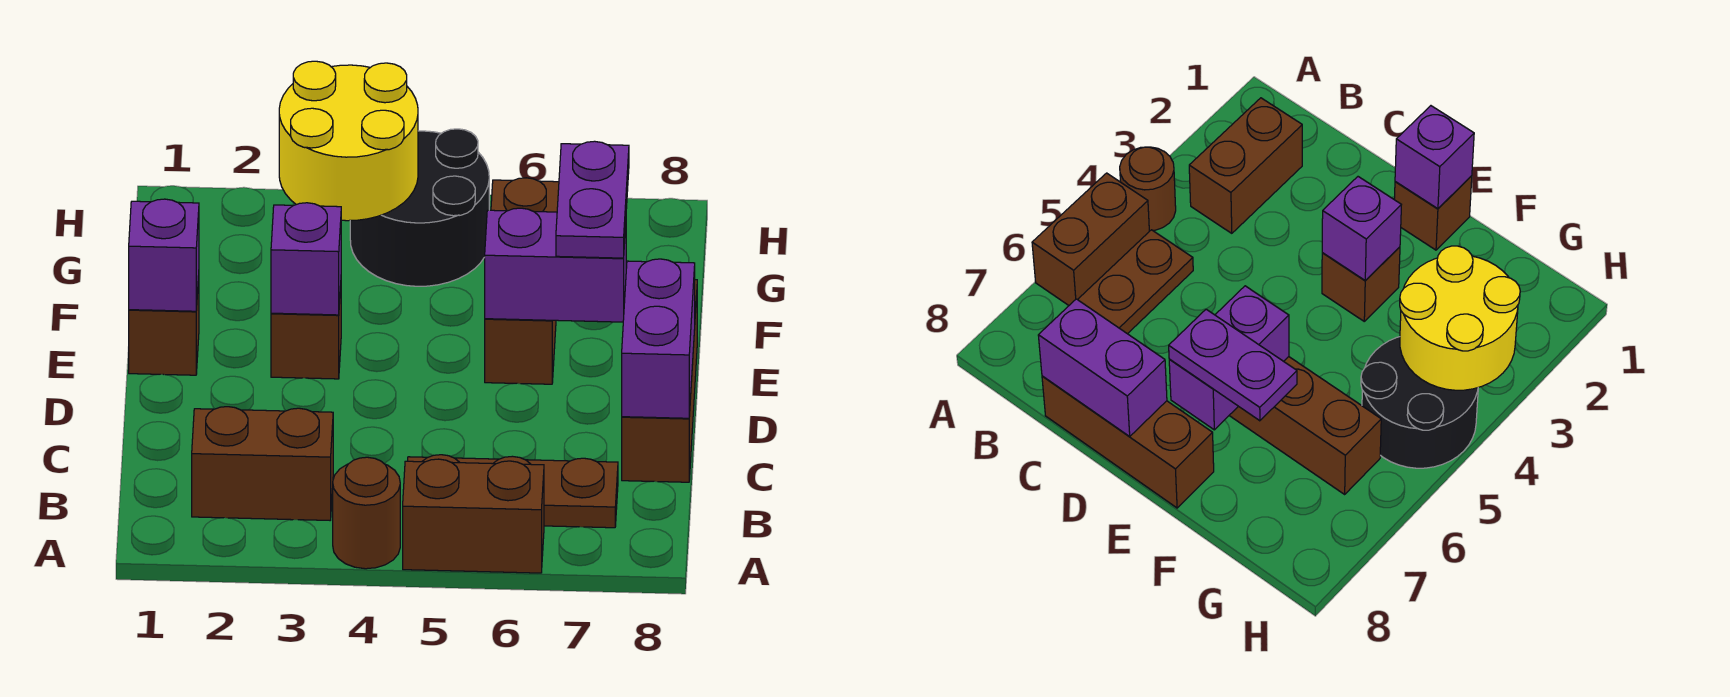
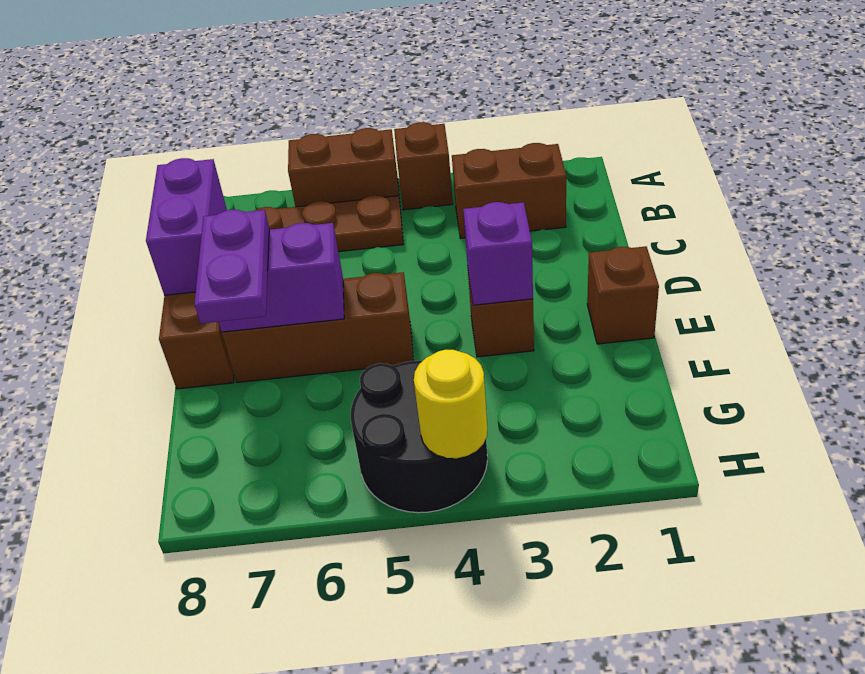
brown 1x1 round brick [333,457,400,569] -> brown 1x1 brick [394,122,453,210]
purple 1x1 brick [129,199,199,311] -> none
brown 1x3 brick [485,178,559,384] -> brown 1x3 brick turned to [222,272,414,383]
yellow 2x2 round brick [279,61,418,221] -> yellow 1x1 round brick [414,350,487,458]

